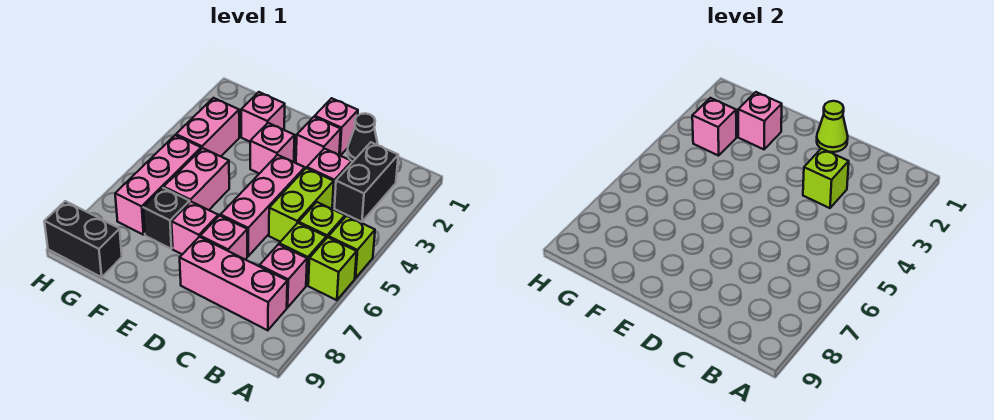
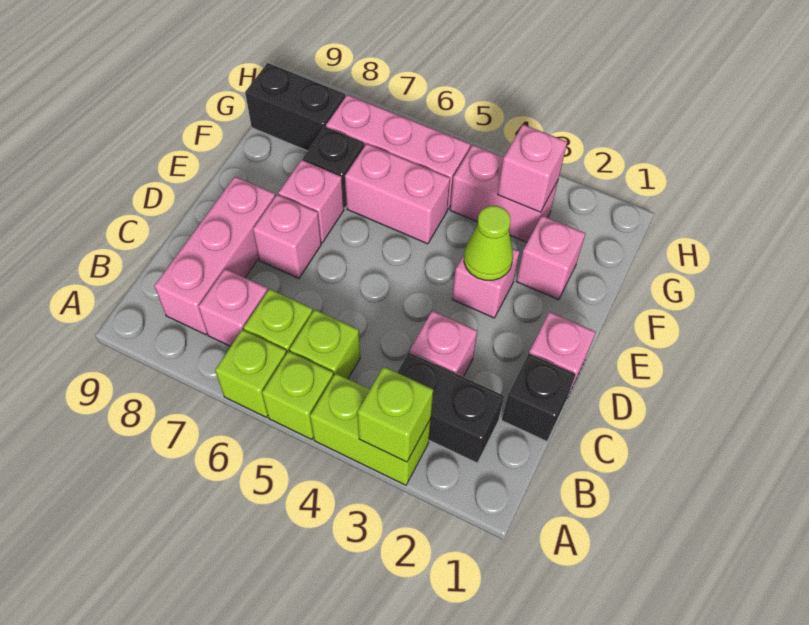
black 1x1 cone [347,113,378,162] -> black 1x1 brick [502,354,576,441]
lime 1x1 brick [803,149,849,208] -> lime 1x1 brick moved to [357,367,433,462]
lime 1x2 brick [269,168,334,242] -> lime 1x2 brick moved to [310,373,431,485]
lime 1x1 cone [817,101,848,152] -> lime 1x1 cone moved to [464,206,513,280]
pink 1x1 brick [296,117,341,168] -> none
pink 1x3 brick [221,155,305,256] -> none
pink 1x1 brick [738,92,782,149] -> none
black 1x2 brick [44,201,122,277] -> black 1x2 brick turned to [245,63,345,151]

